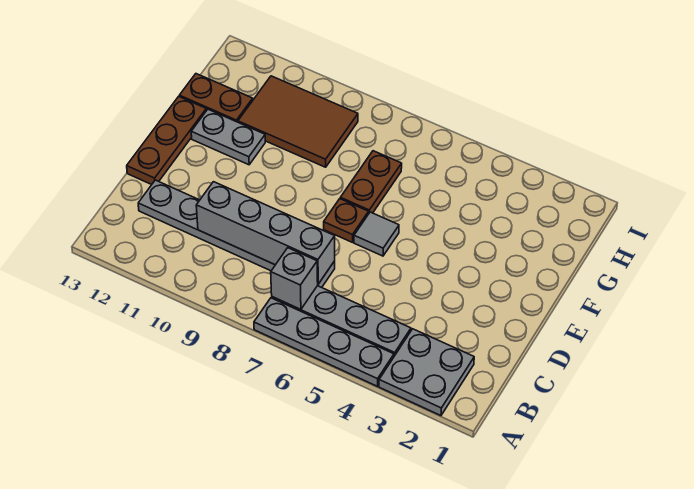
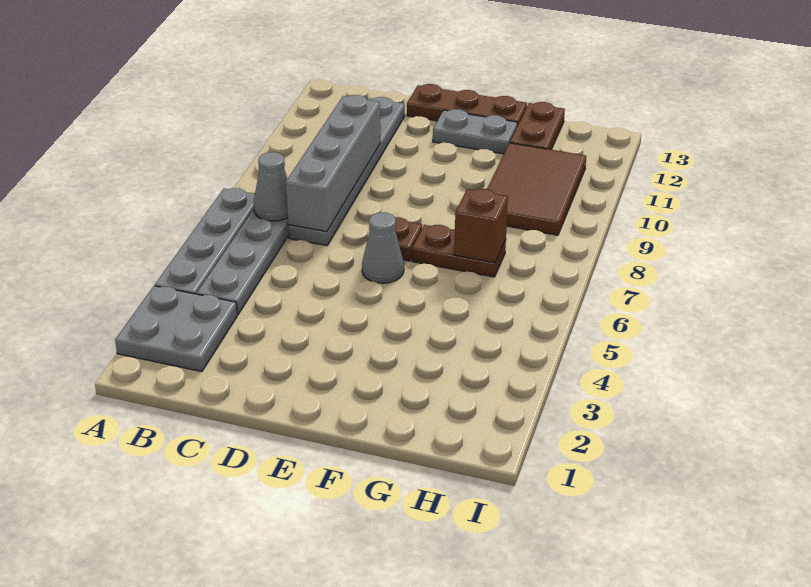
grey 1x1 brick [271,248,318,310] -> grey 1x1 cone [254,152,288,221]
grey 1x1 tile [354,212,399,256] -> grey 1x1 cone [362,213,404,283]
grey 1x2 plate [191,109,265,165] -> grey 1x2 plate turned to [433,109,517,154]
none -> brown 1x1 brick [454,189,508,263]

